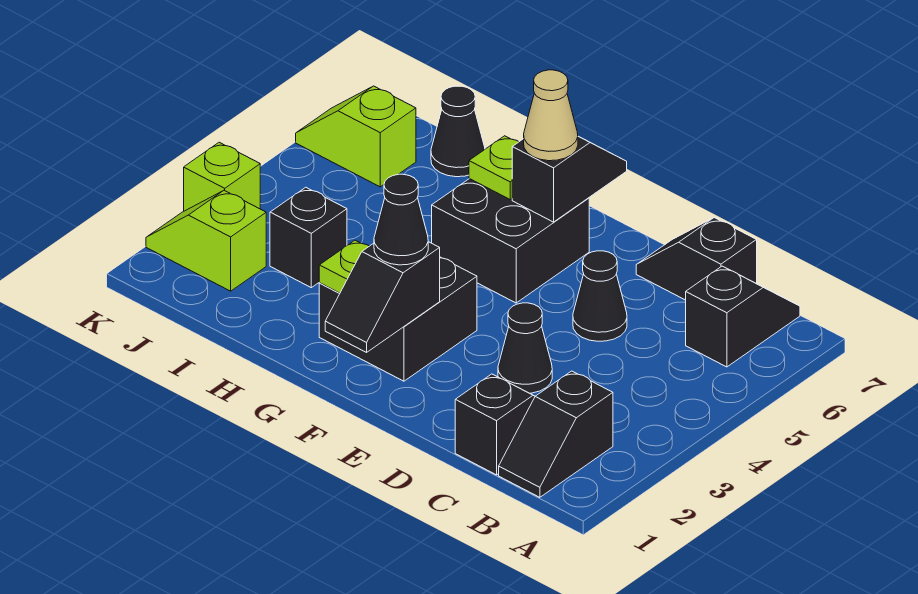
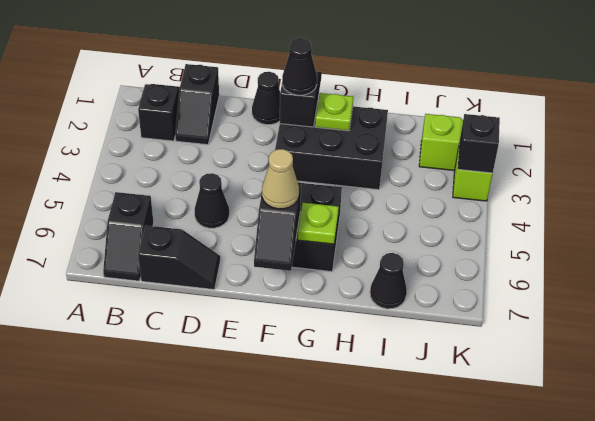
black 1x1 cone [498,303,552,393] -> black 1x1 cone moved to [252,72,280,125]
black 2x2 brick [319,257,477,381] -> black 2x3 brick [275,103,388,190]
black 1x1 brick [270,187,347,288] -> black 1x1 brick moved to [458,114,500,173]
lime 1x2 slope [296,86,416,187] -> none

